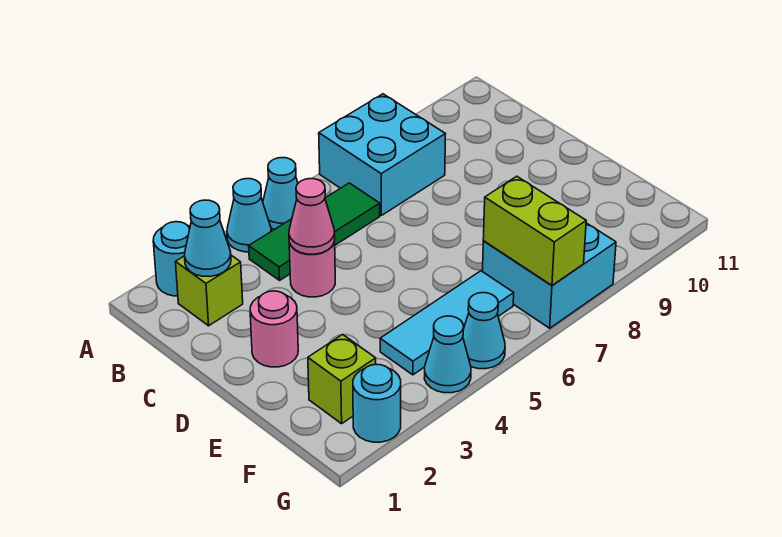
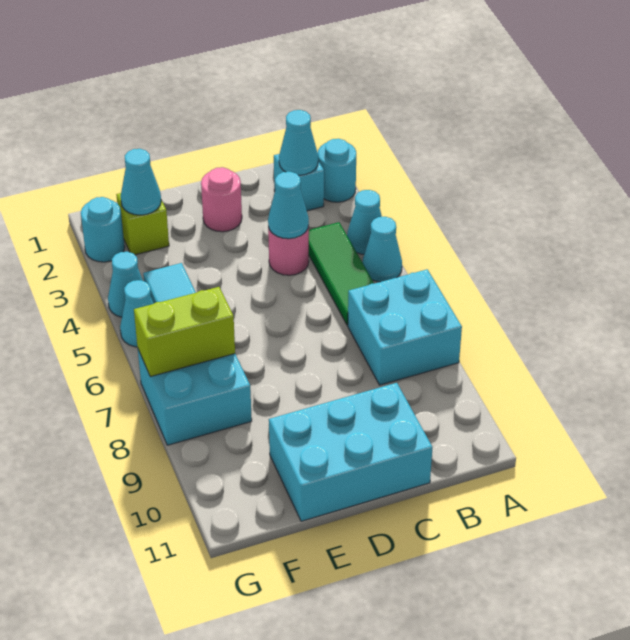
lime 1x1 brick [176,255,243,326] -> cyan 1x1 brick [274,154,324,211]
pink 1x1 cone [289,179,335,254] -> cyan 1x1 cone [268,172,309,239]
none -> cyan 2x3 brick [269,383,432,521]
none -> cyan 1x1 cone [121,149,161,215]

